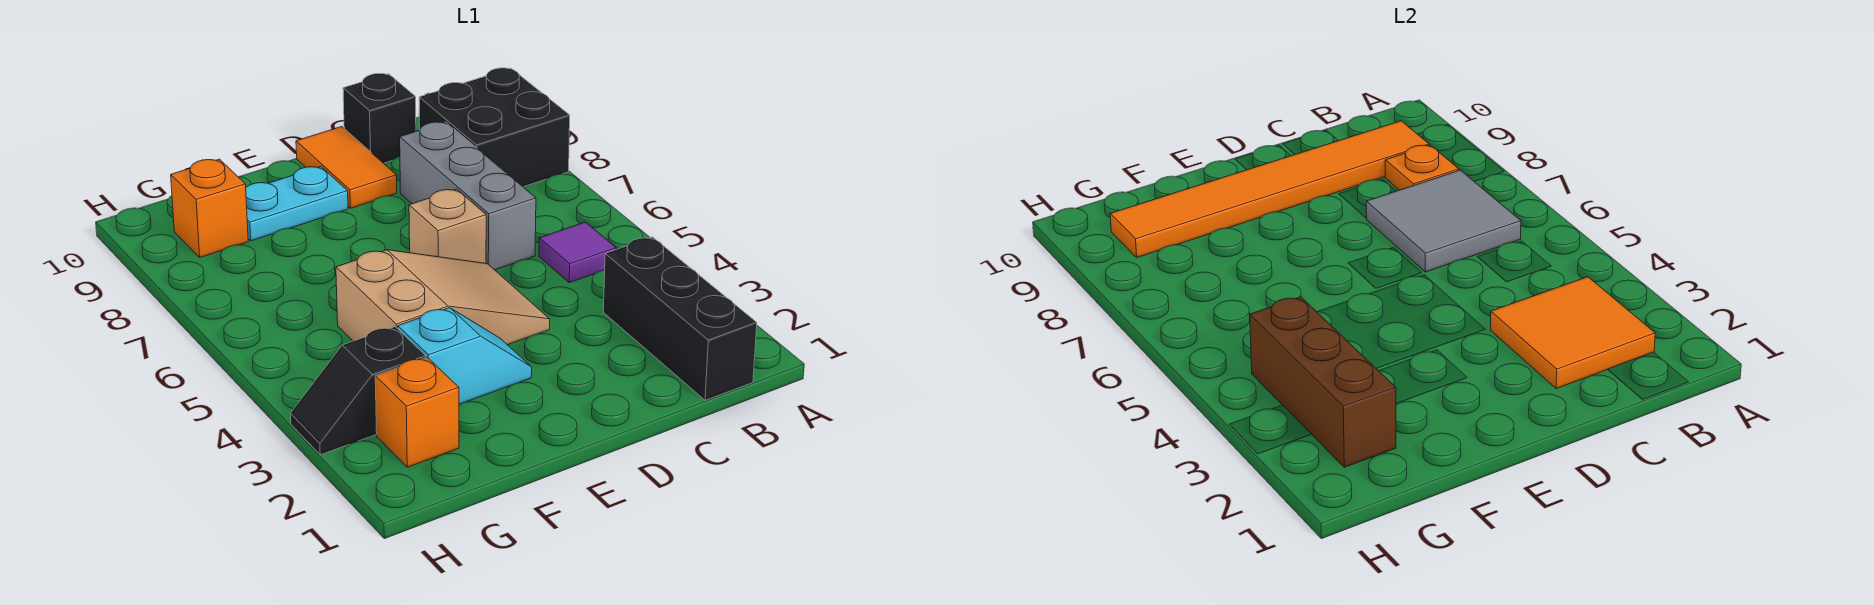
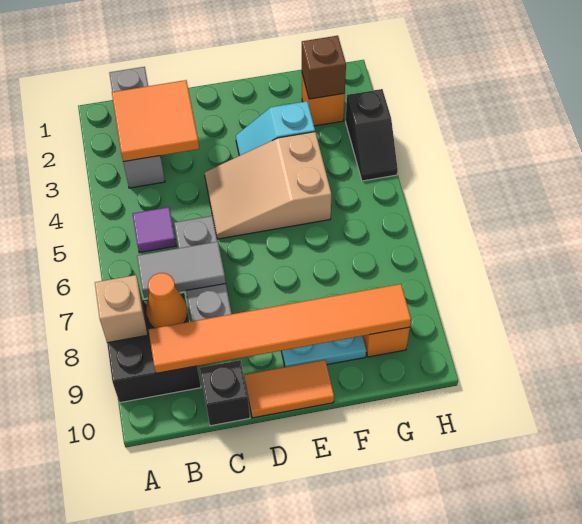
black 1x3 brick [603,237,757,400] -> grey 1x3 brick [109,67,165,188]
grey 2x2 tile [1366,170,1521,272] -> grey 1x2 tile [137,242,226,298]
orange 1x1 plate [1385,145,1459,190] -> orange 1x1 cone [146,273,187,328]
tan 1x1 brick [409,189,486,263] -> tan 1x1 brick moved to [95,275,148,343]
orange 1x2 tile [296,127,397,208] -> orange 1x2 tile turned to [244,360,334,418]
brown 1x3 brick [1250,297,1396,467] -> brown 1x1 brick [302,36,346,99]
black 1x2 slope [291,327,426,455] -> black 1x2 slope turned to [346,89,398,181]

